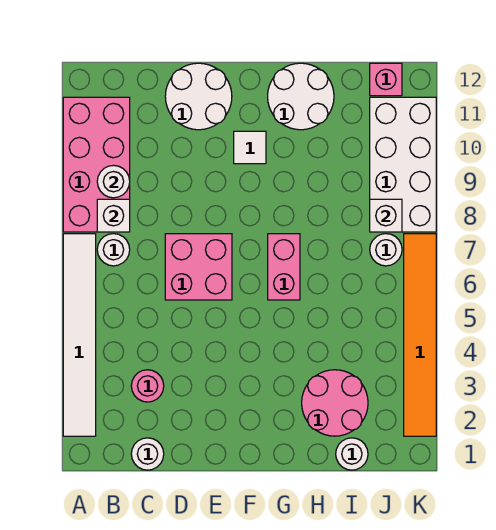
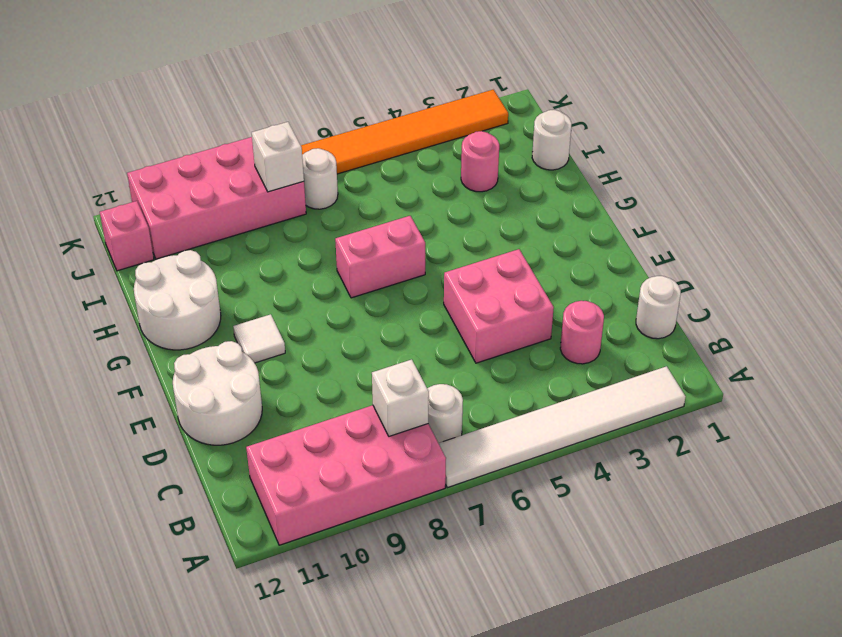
white 1x1 round brick [97,165,130,198] -> none
pink 2x2 brick [165,234,232,300] -> pink 2x2 brick moved to [444,249,554,363]
pink 2x2 round brick [302,370,368,436] -> pink 1x1 round brick [461,131,499,192]
white 2x4 brick [370,97,436,232] -> pink 2x4 brick [127,137,306,259]

